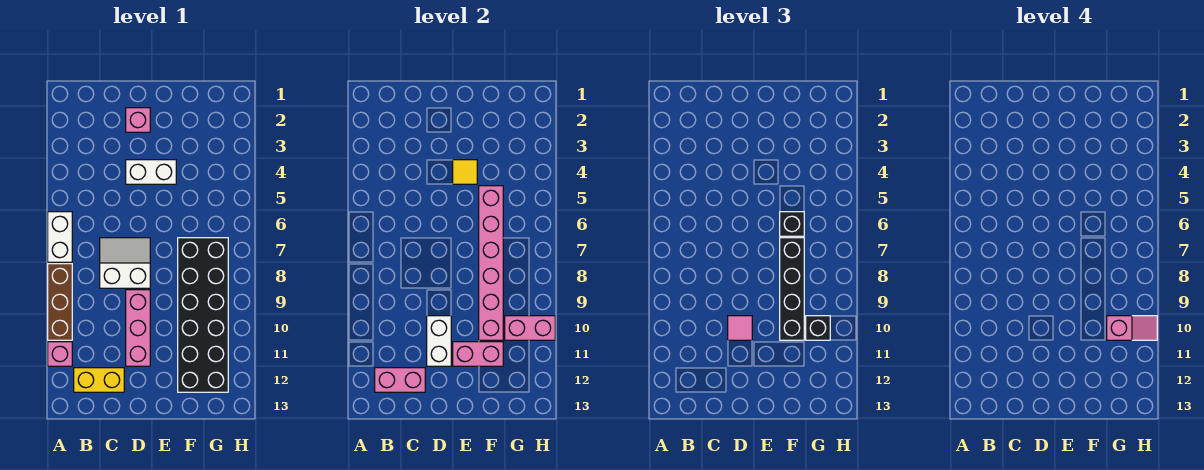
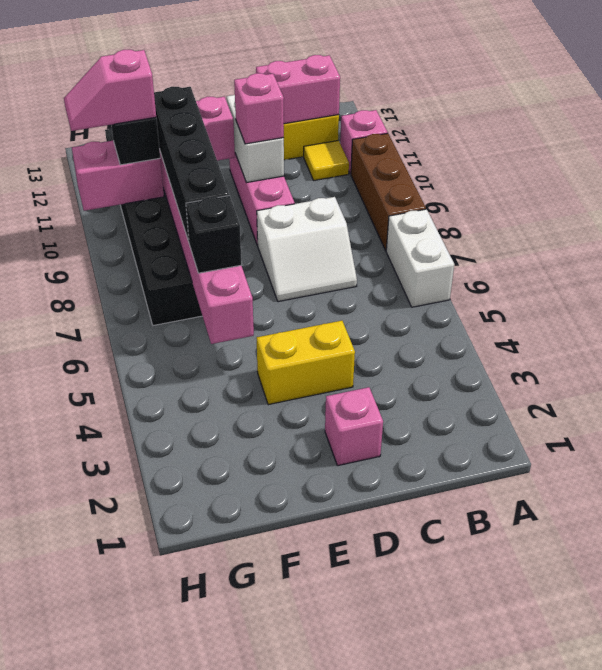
white 1x2 brick [126,160,176,184] -> yellow 1x2 brick [257,321,355,405]
pink 1x1 tile [728,316,752,340] -> pink 1x1 brick [234,73,284,144]
yellow 1x1 tile [453,160,477,184] -> yellow 1x1 tile moved to [304,141,349,180]

